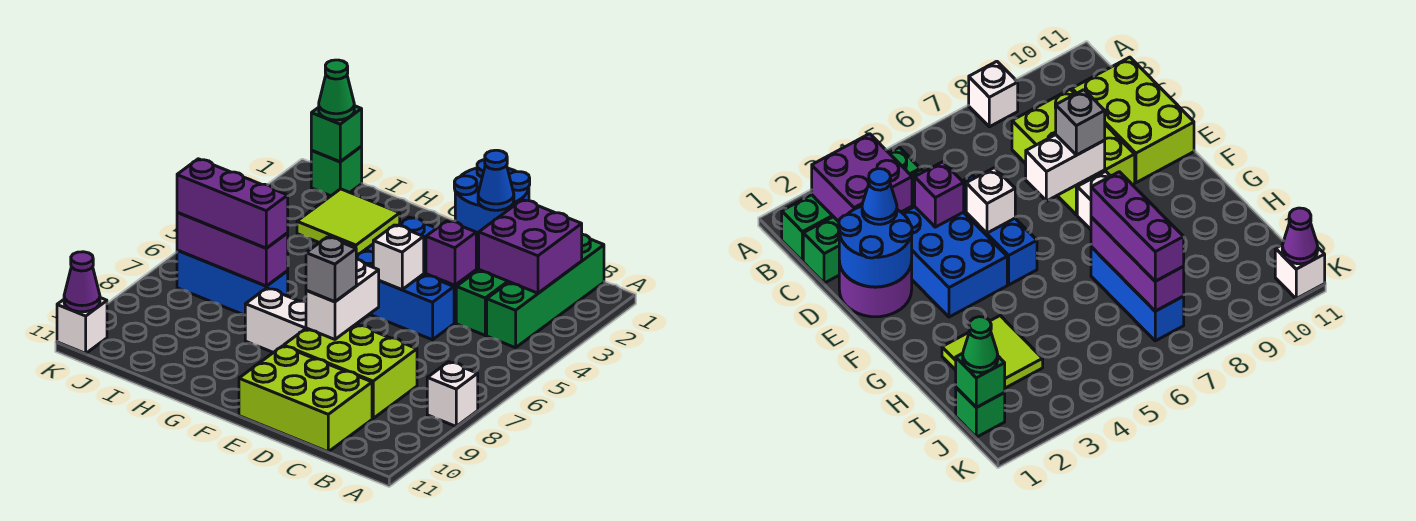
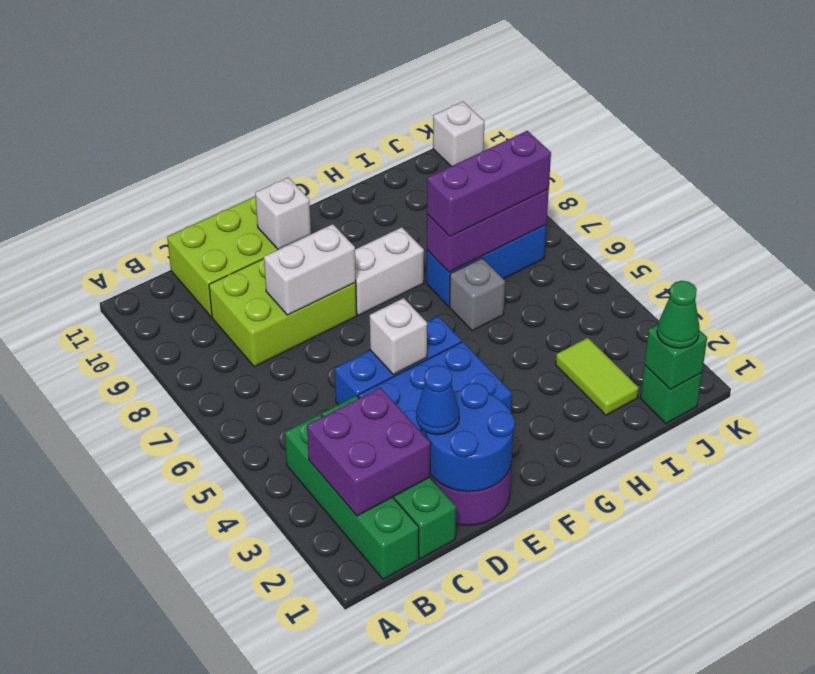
white 1x1 brick [427,362,478,426] -> white 1x1 brick moved to [255,177,311,250]
purple 1x1 brick [426,221,477,285] -> none
white 1x2 brick [306,259,379,339] -> white 1x2 brick turned to [264,224,356,315]
grey 1x1 brick [306,237,356,302] -> grey 1x1 brick moved to [450,258,505,331]
lime 2x2 tile [297,189,400,256] -> lime 1x2 tile [556,338,639,415]
purple 1x1 cone [64,252,100,312] -> none

